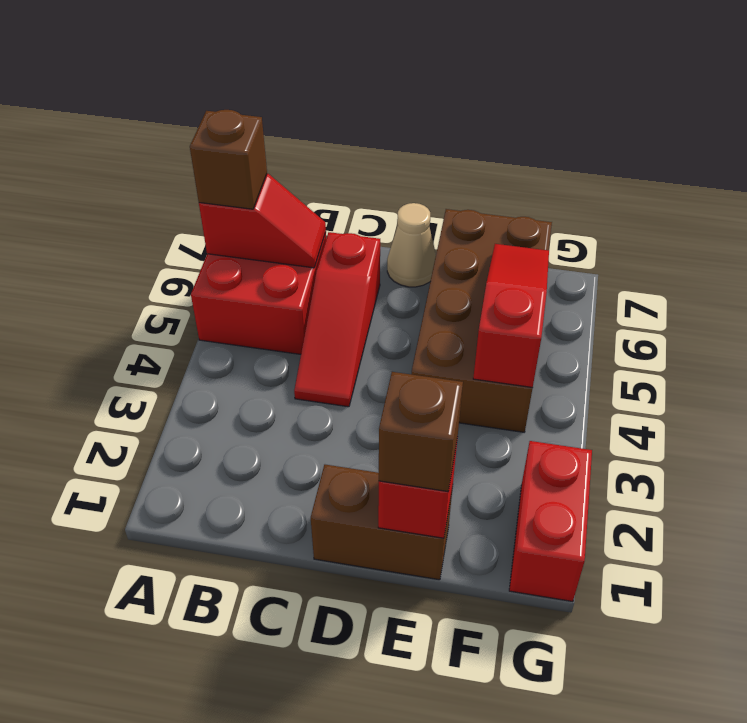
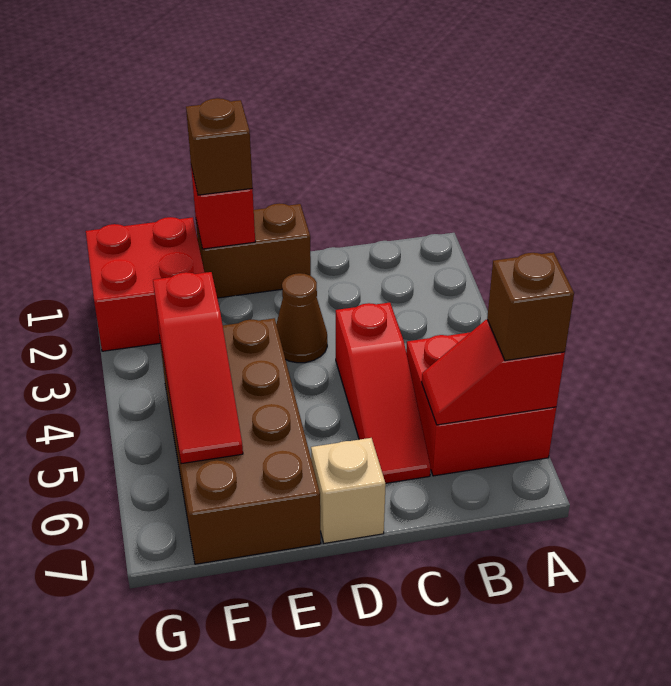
red 1x3 slope [294,232,380,407] -> red 1x3 slope turned to [336,303,431,483]
none -> brown 1x1 cone [276,273,327,363]
tan 1x1 cone [387,203,436,287] -> tan 1x1 brick [311,438,386,543]
red 1x2 brick [509,441,592,602] -> red 2x2 brick [86,217,205,351]

